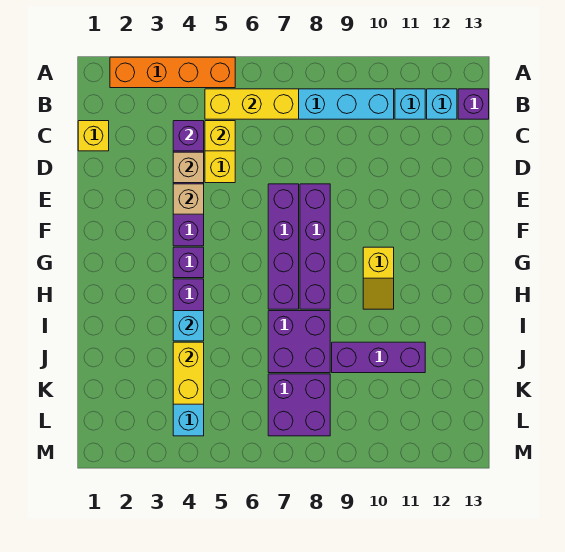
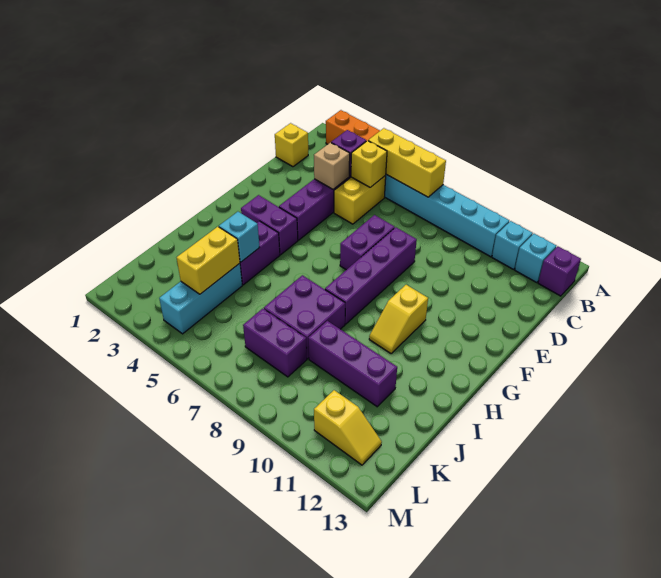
tan 1x1 brick [173,184,204,214] -> none
purple 1x4 brick [268,184,299,309] -> purple 1x2 brick [340,215,395,270]
purple 1x1 brick [173,247,204,278] -> purple 1x2 brick [241,195,298,254]
purple 2x2 brick [268,374,330,436] -> purple 1x2 brick [243,309,307,377]
none -> yellow 1x2 slope [314,390,382,465]

